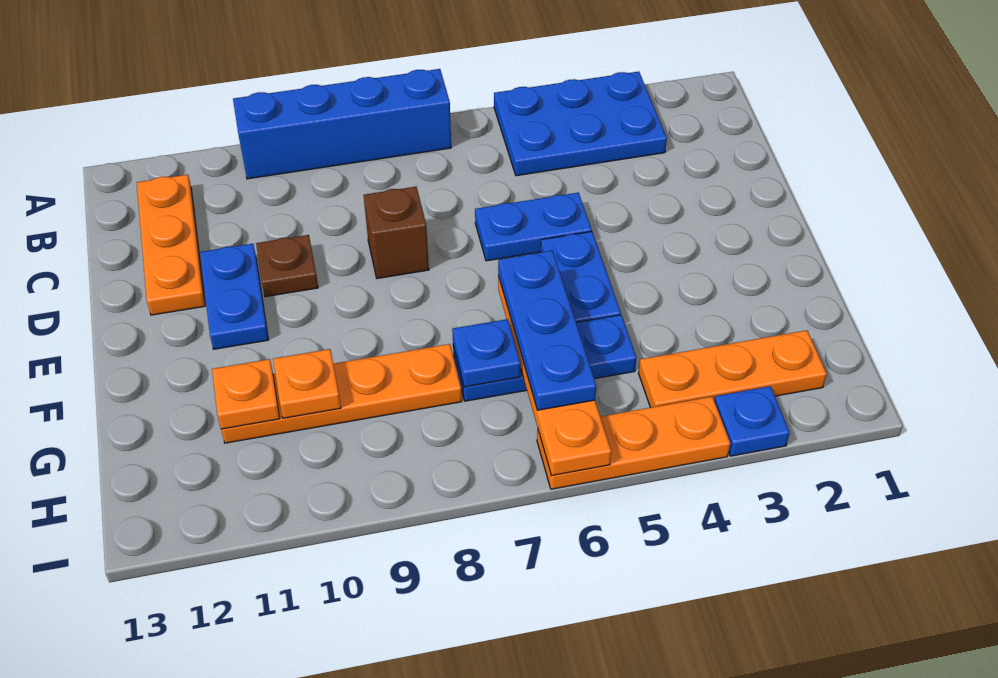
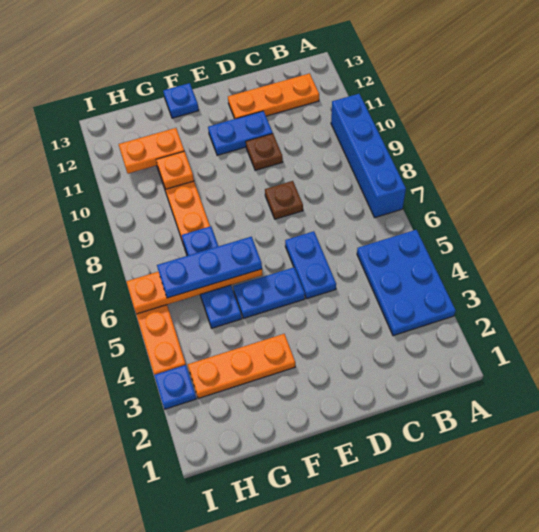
brown 1x1 brick [364,187,429,279] -> brown 1x1 plate [265,181,303,219]
none -> blue 1x1 plate [163,83,199,118]
orange 1x1 plate [212,359,280,429] -> orange 1x2 plate [119,128,184,173]
orange 1x3 plate [639,330,827,407] -> orange 1x3 plate turned to [188,334,295,399]

